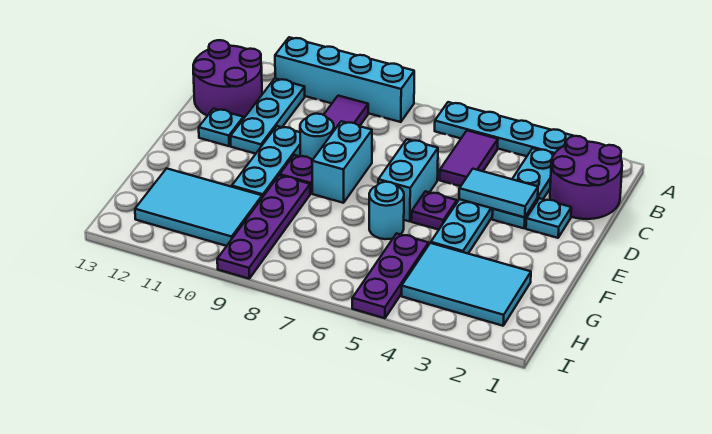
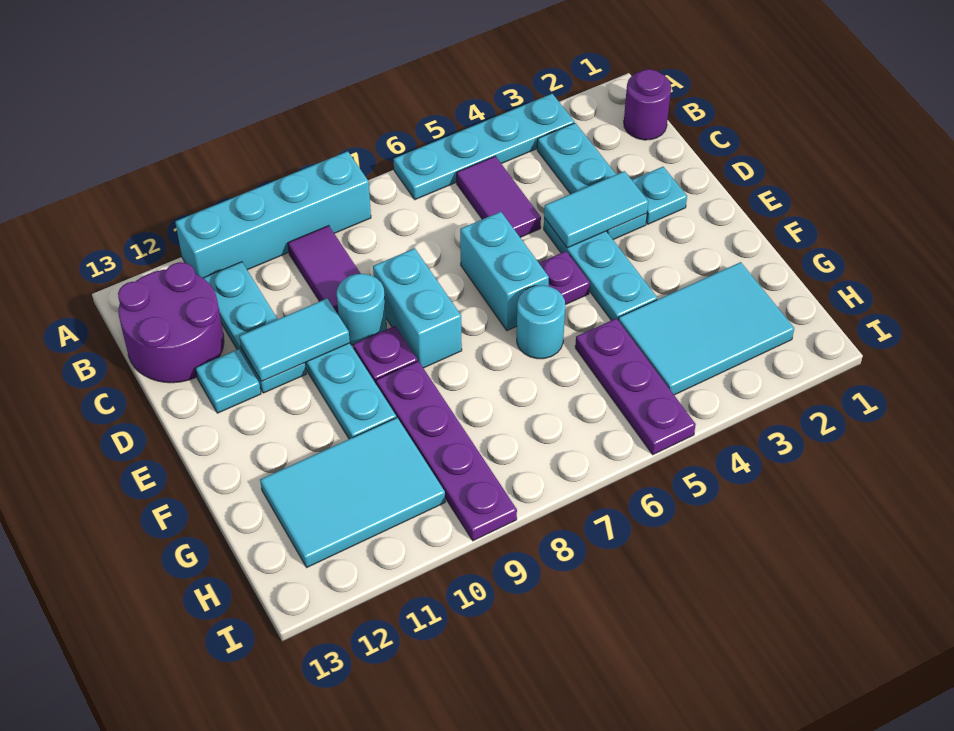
purple 2x2 round brick [550,136,622,219] -> purple 1x1 round brick [624,69,671,140]
none -> cyan 1x2 tile [239,299,350,382]

